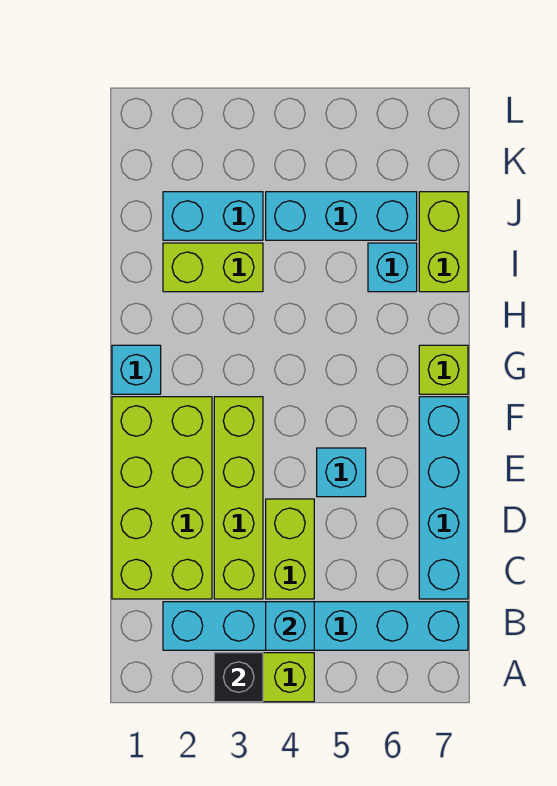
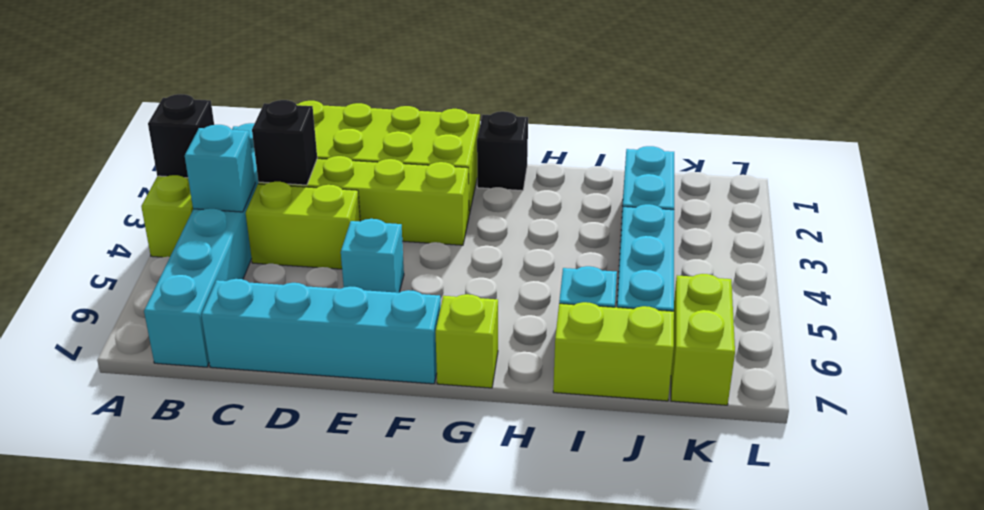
none -> black 1x1 brick [252,100,317,185]
cyan 1x1 brick [112,345,161,394] -> black 1x1 brick [477,111,528,191]
lime 1x2 brick [163,243,263,292] -> lime 1x2 brick moved to [671,274,735,405]

